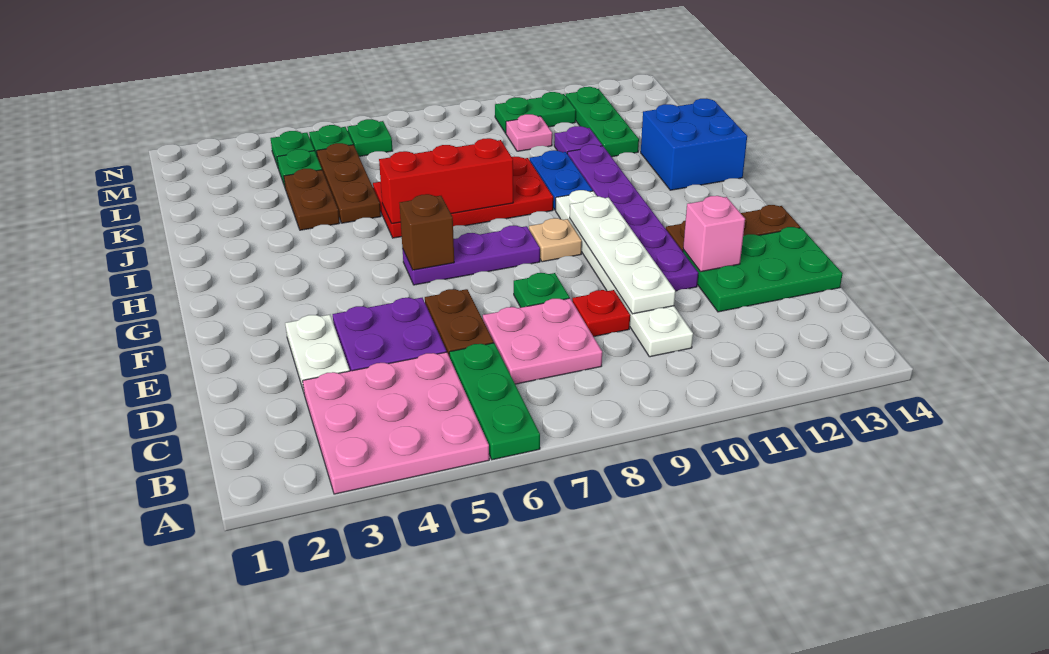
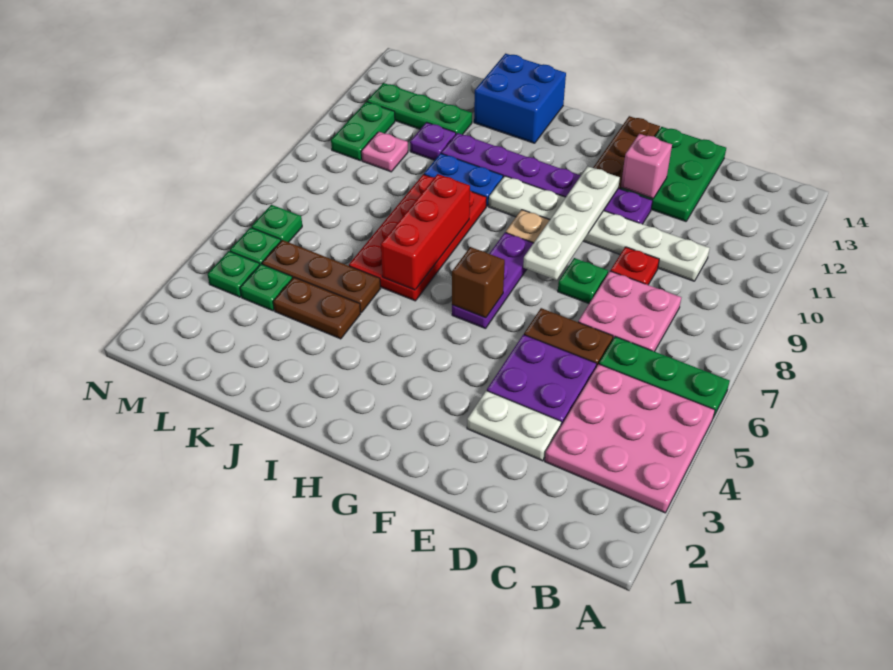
white 1x4 plate [570,196,675,314] -> white 1x4 plate turned to [523,166,620,280]

